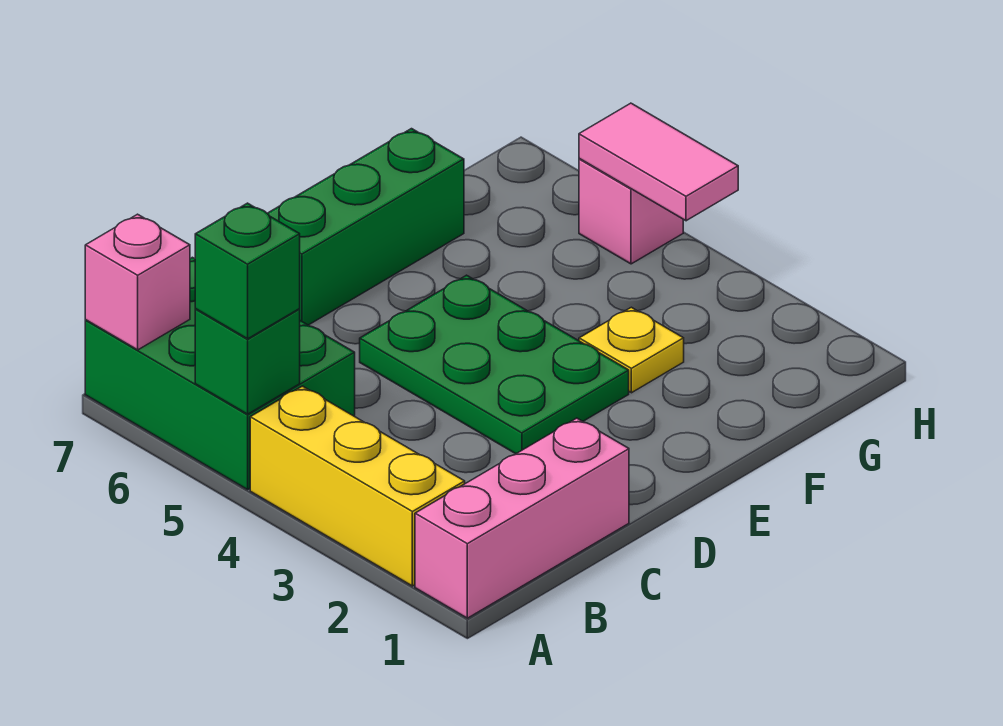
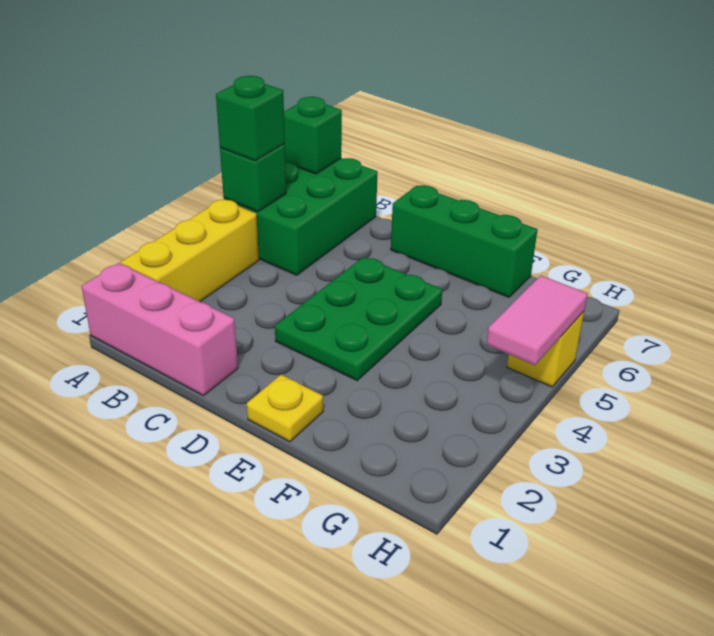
pink 1x1 brick [85,214,190,350] -> green 1x1 brick [284,97,342,174]
yellow 1x1 plate [579,307,684,393] -> yellow 1x1 plate moved to [247,375,323,442]
pink 1x1 brick [579,159,683,264] -> yellow 1x1 brick [507,312,584,387]

